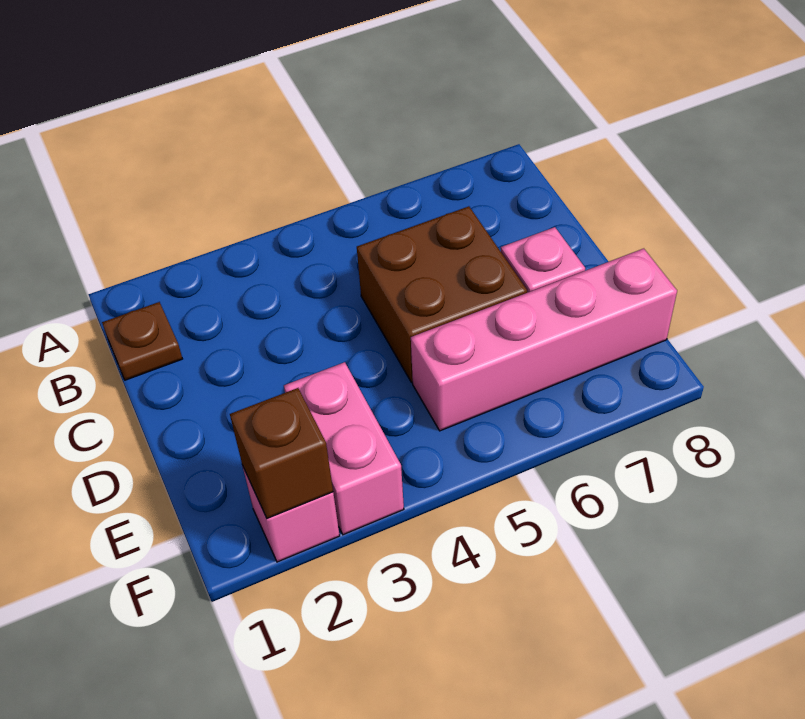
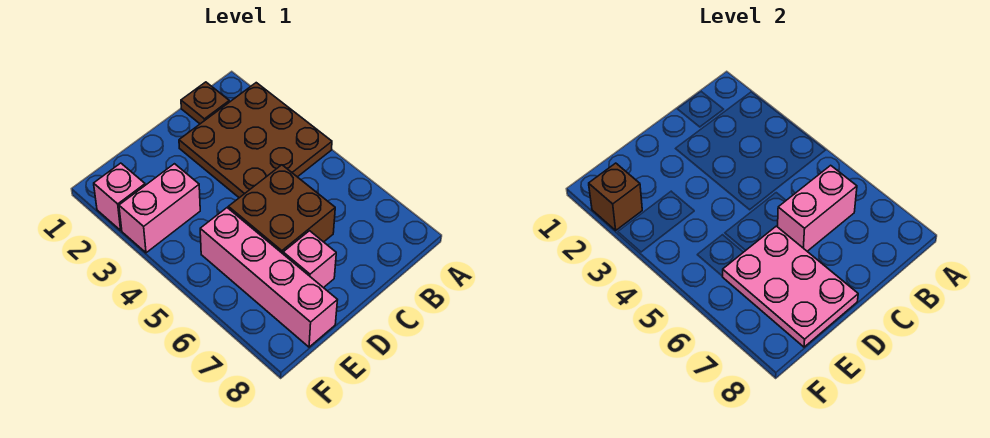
none -> brown 3x3 plate [179,83,332,198]
none -> pink 1x2 brick [778,165,857,251]
none -> pink 2x3 plate [722,226,858,347]

